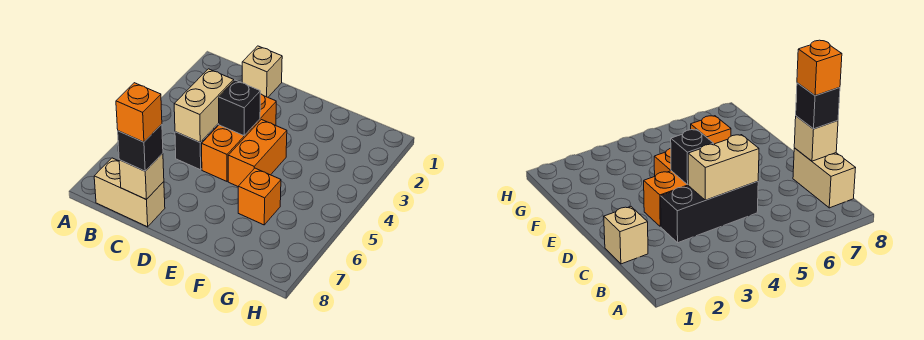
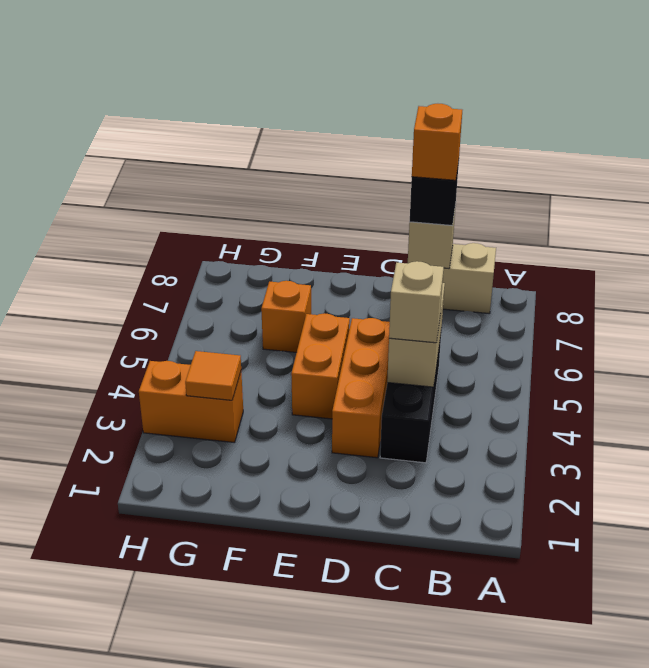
tan 1x1 brick [242,46,282,97] -> tan 1x1 brick moved to [389,261,444,343]
black 1x1 brick [218,80,260,136] -> none
none -> orange 1x2 brick [139,361,243,443]
none -> orange 1x1 tile [185,351,241,400]

